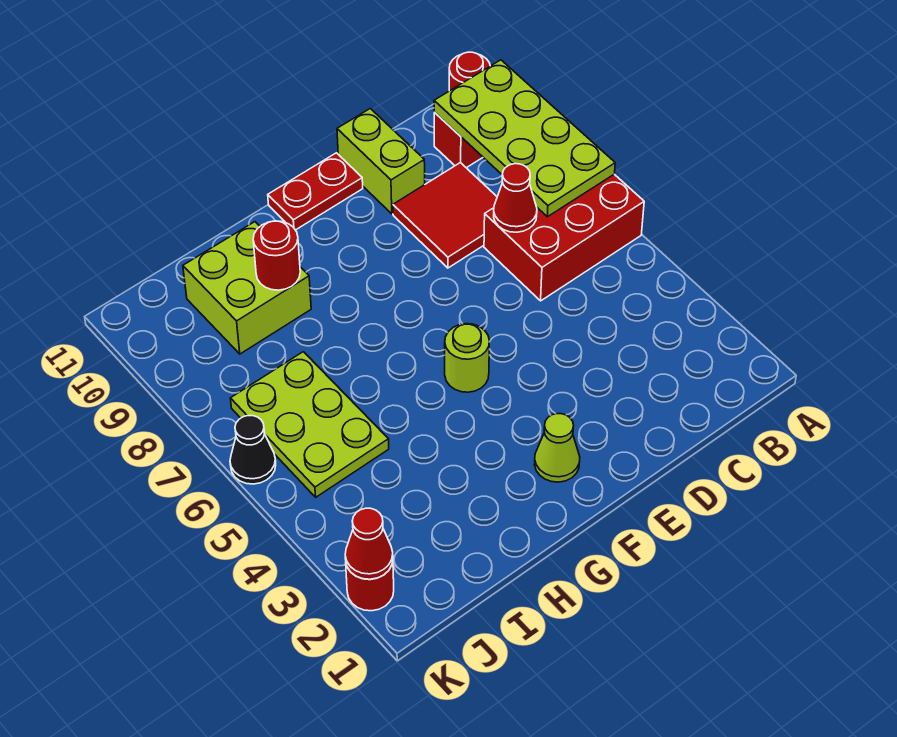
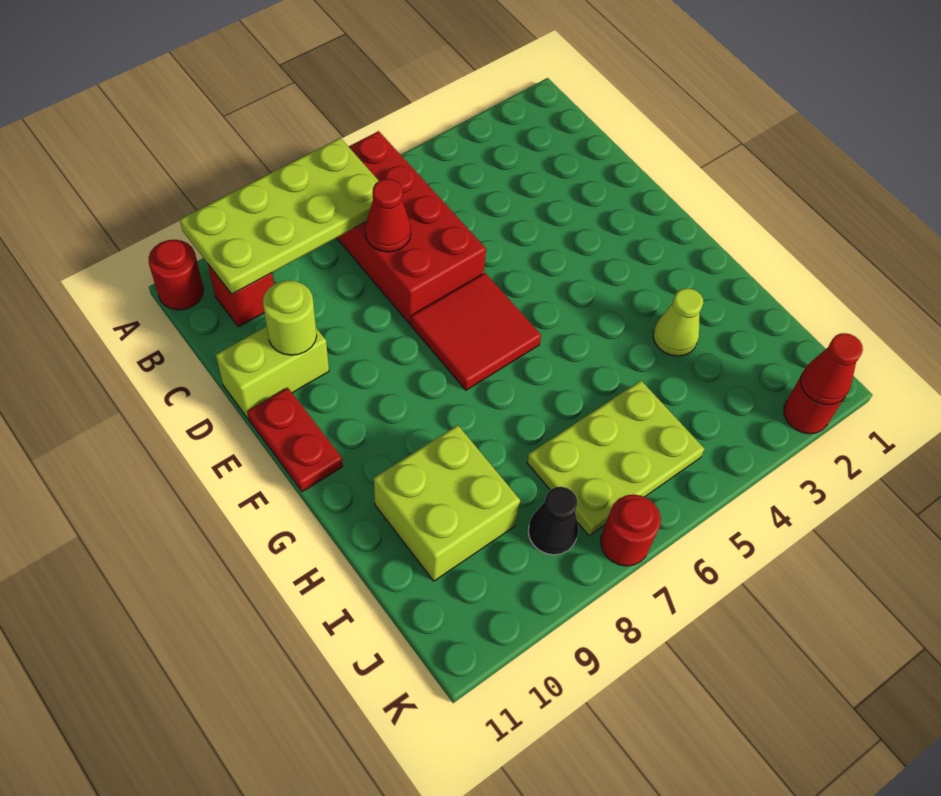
red 2x3 brick [484,174,644,301] -> red 2x4 brick [337,131,486,324]
red 2x2 tile [393,163,497,268] -> red 2x2 tile moved to [411,273,541,390]
lime 1x1 cone [535,414,580,482] -> lime 1x1 cone moved to [653,288,703,356]
lime 1x1 round brick [445,324,490,392] -> lime 1x1 round brick moved to [263,280,317,355]
red 1x1 round brick [253,221,300,290] -> red 1x1 round brick moved to [601,494,661,566]
black 1x1 cone [230,416,276,484] -> black 1x1 cone moved to [528,487,578,555]

